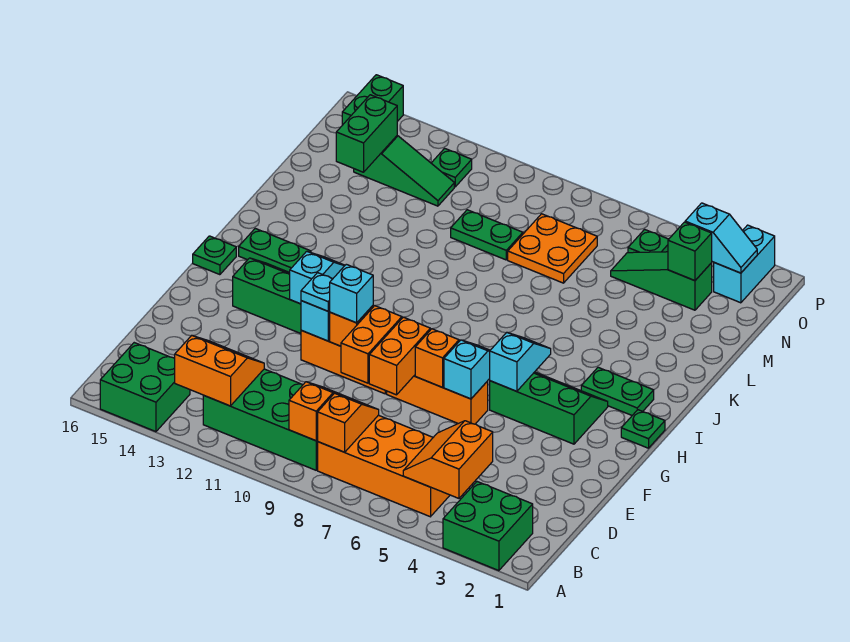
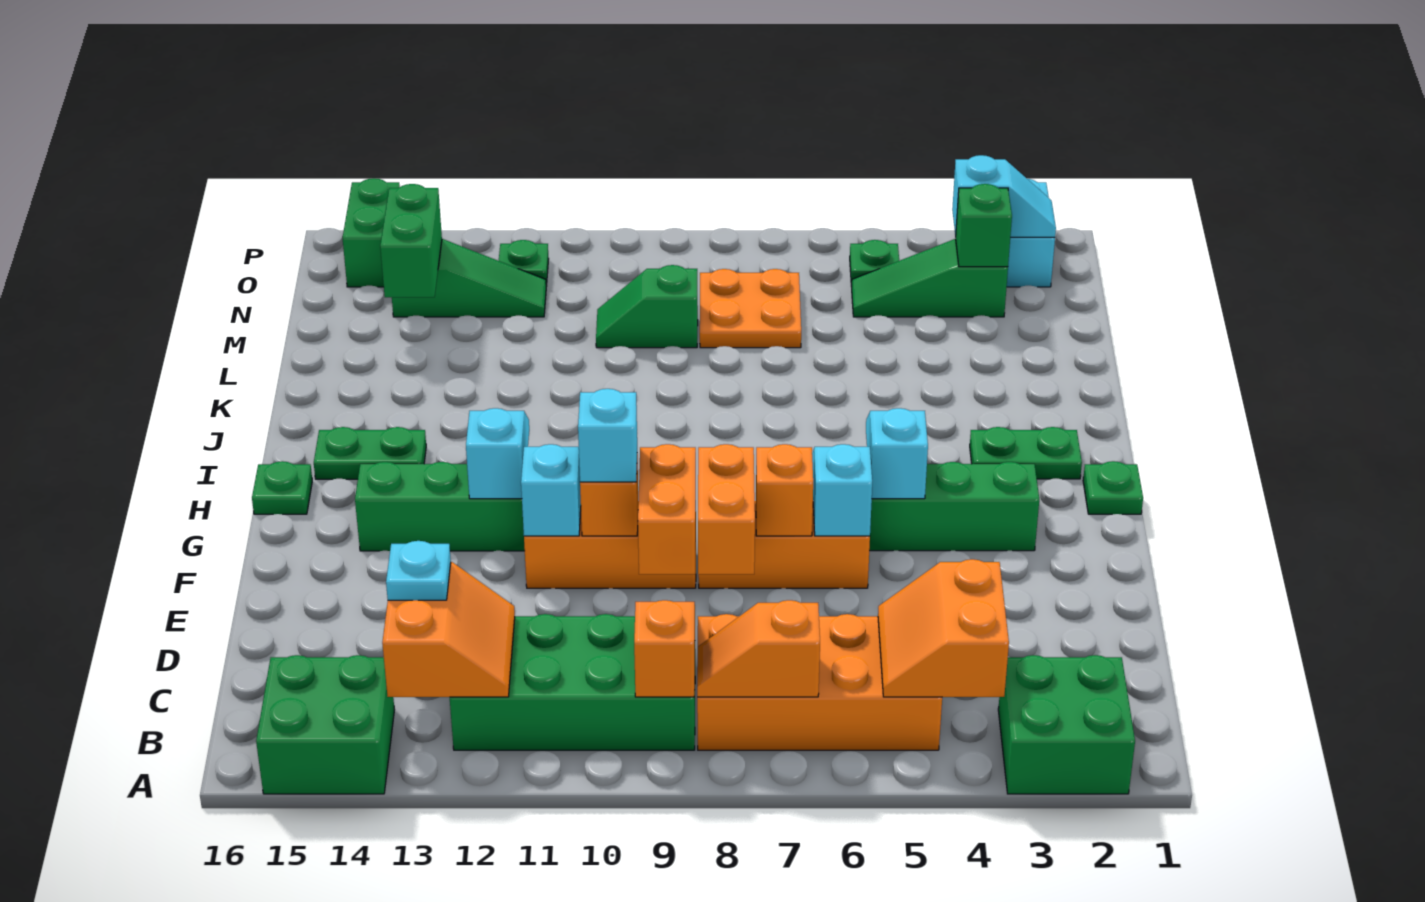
orange 1x2 slope [317,393,379,452] -> orange 1x2 slope turned to [697,600,820,697]
orange 2x2 slope [175,335,264,406] -> orange 2x2 slope turned to [382,562,515,697]
cyan 1x1 plate [301,273,332,311] -> cyan 1x1 plate moved to [386,541,451,600]
green 1x2 plate [451,210,523,260] -> green 1x2 slope [596,265,698,348]

